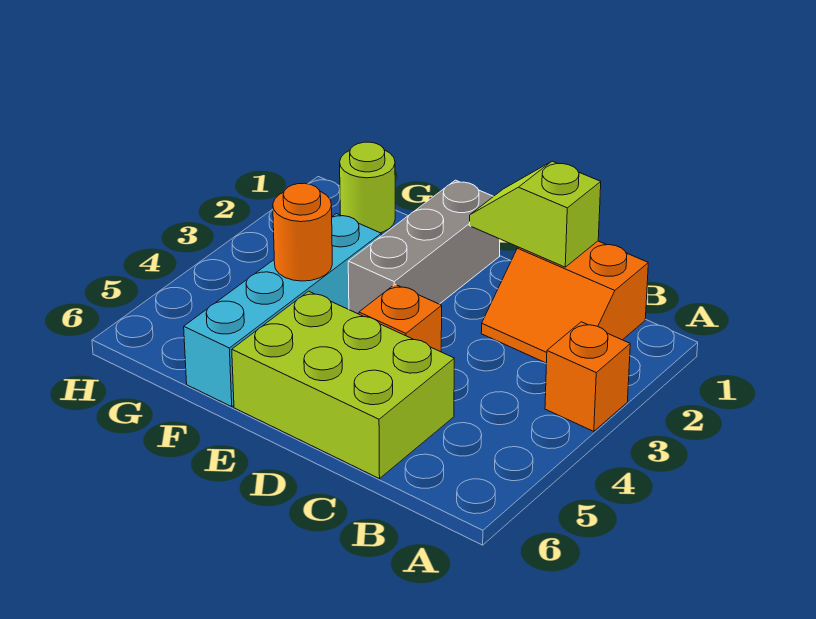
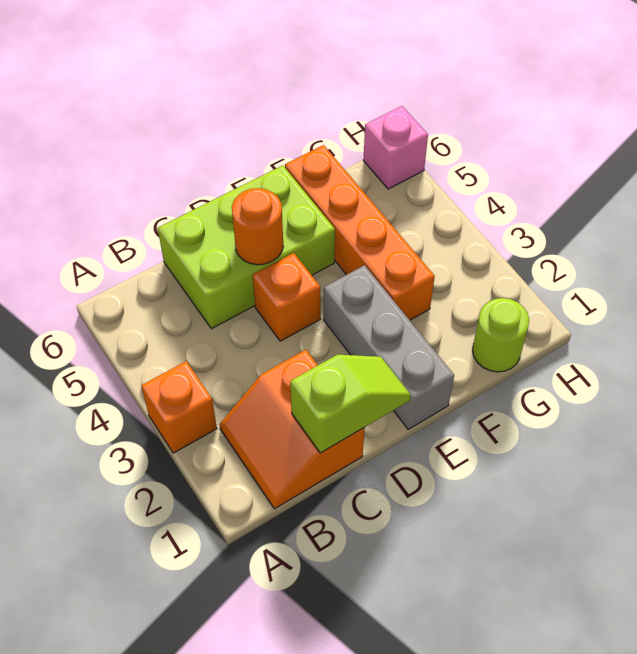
orange 2x2 slope [481,241,648,363] -> orange 2x2 slope turned to [220,350,365,509]
cyan 1x4 brick [184,214,381,407] -> orange 1x4 brick [285,145,435,320]
orange 1x1 round brick [273,183,332,281] -> orange 1x1 round brick moved to [232,188,283,265]
none -> pink 1x1 brick [363,106,428,189]

